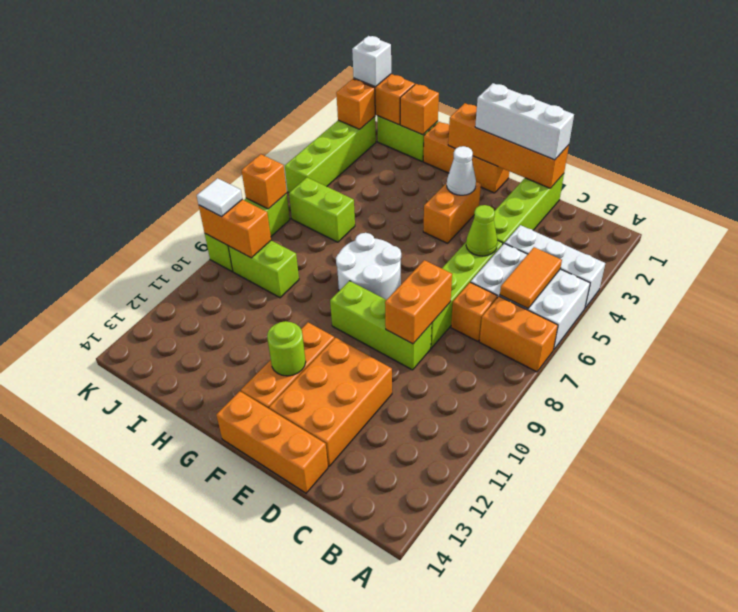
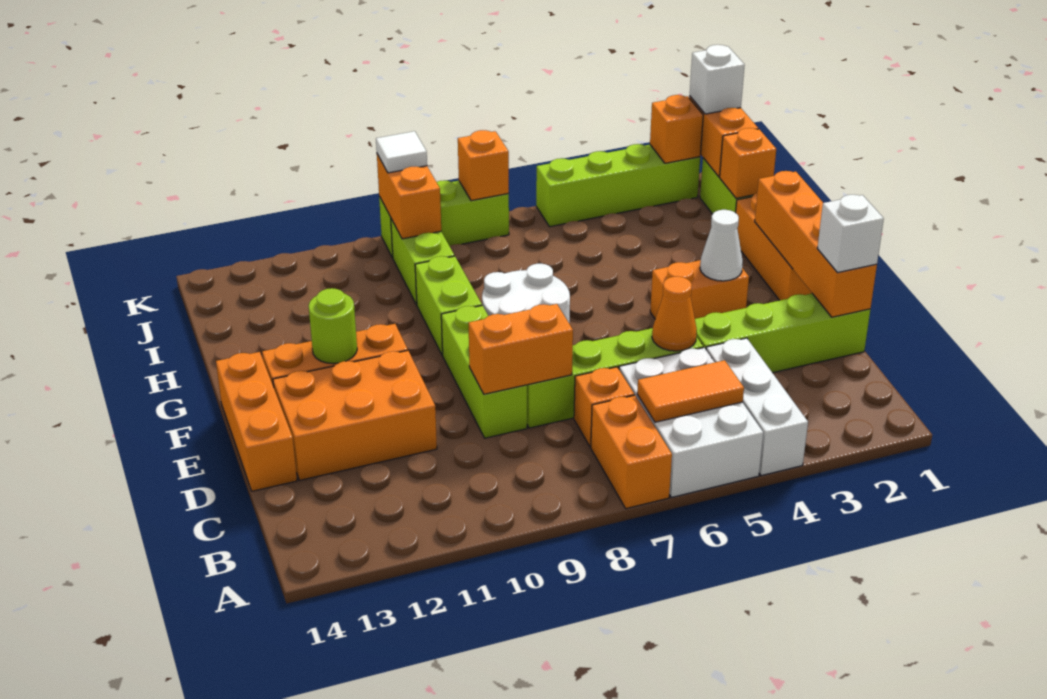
white 1x3 brick [475,83,574,160] -> white 1x1 brick [817,195,884,273]
lime 1x1 cone [466,205,497,256] -> orange 1x1 cone [652,276,697,351]
lime 1x2 brick [289,178,355,242] -> lime 1x2 brick moved to [415,256,482,355]

